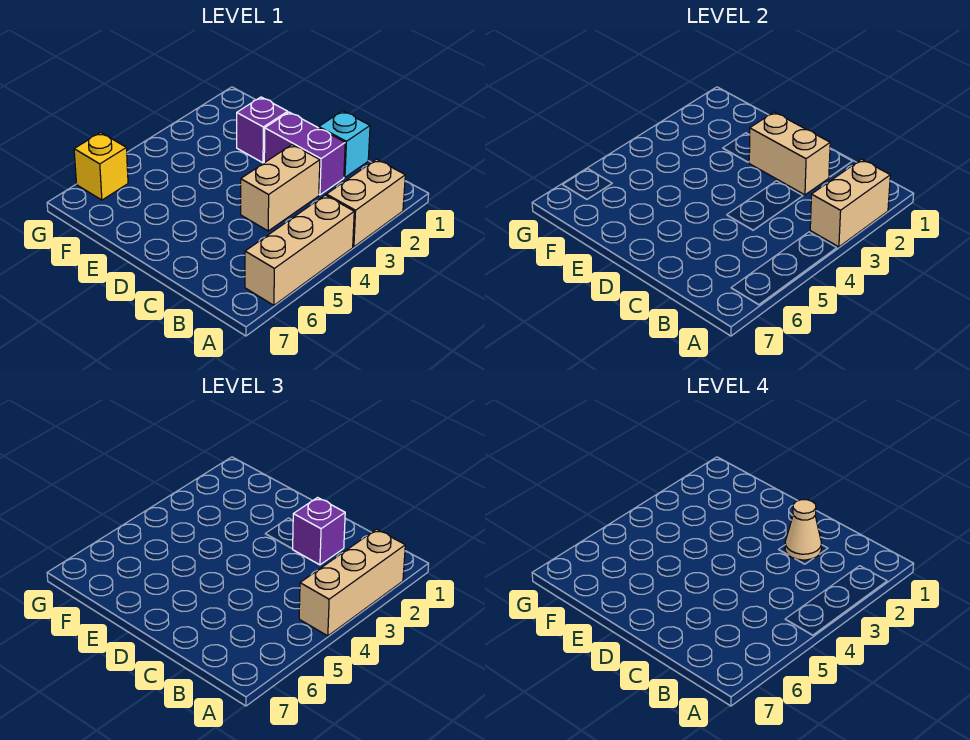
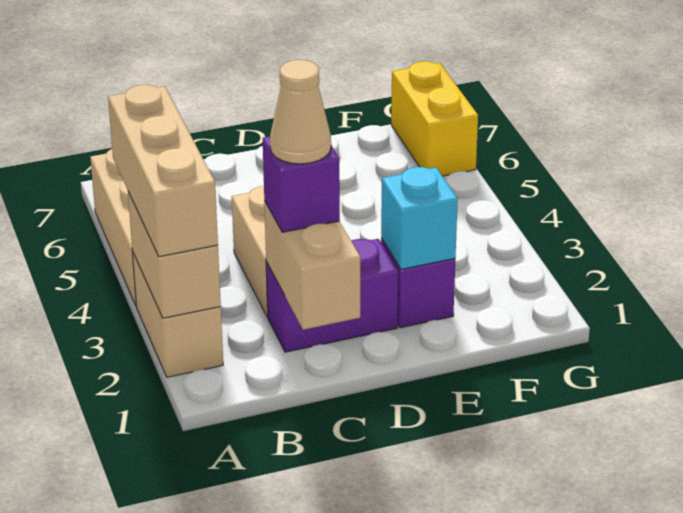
cyan 1x1 brick [319,111,370,177] -> cyan 1x1 brick moved to [381,167,458,269]
tan 1x2 brick [749,112,830,195] -> tan 1x2 brick turned to [264,201,360,330]
yellow 1x1 brick [74,133,128,200] -> yellow 1x2 brick [391,61,478,176]

